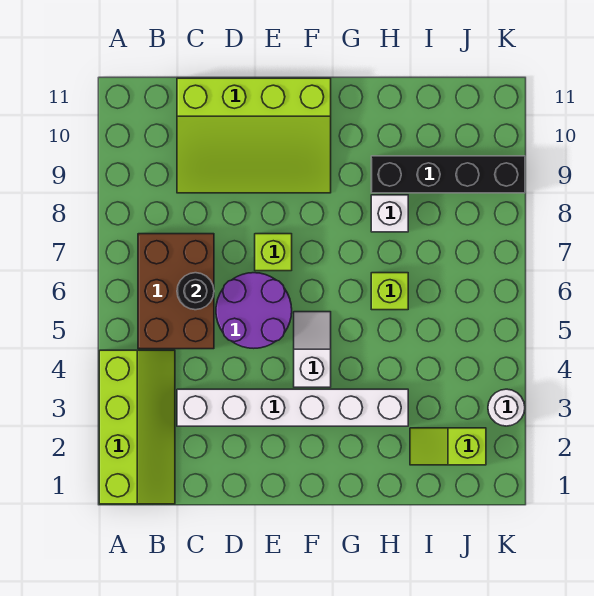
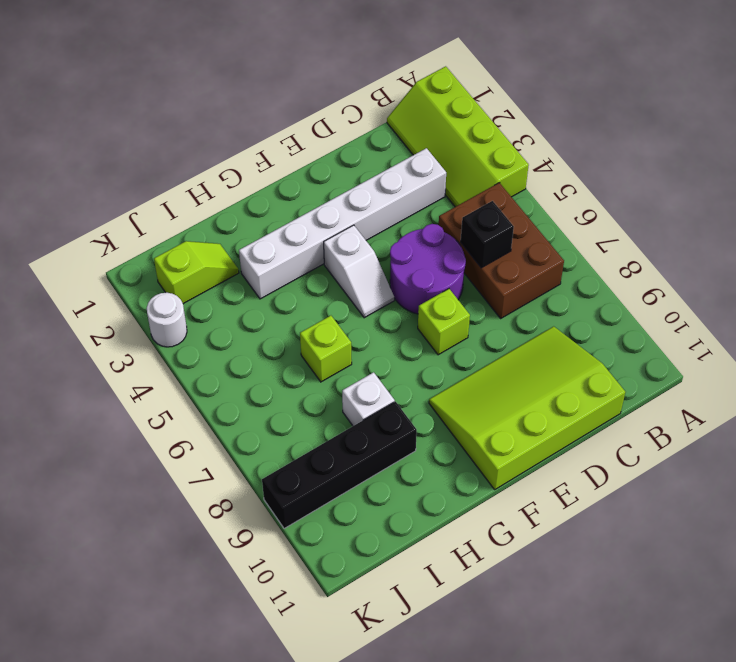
black 1x1 round brick [177,273,214,310] -> black 1x1 brick [461,201,514,268]

